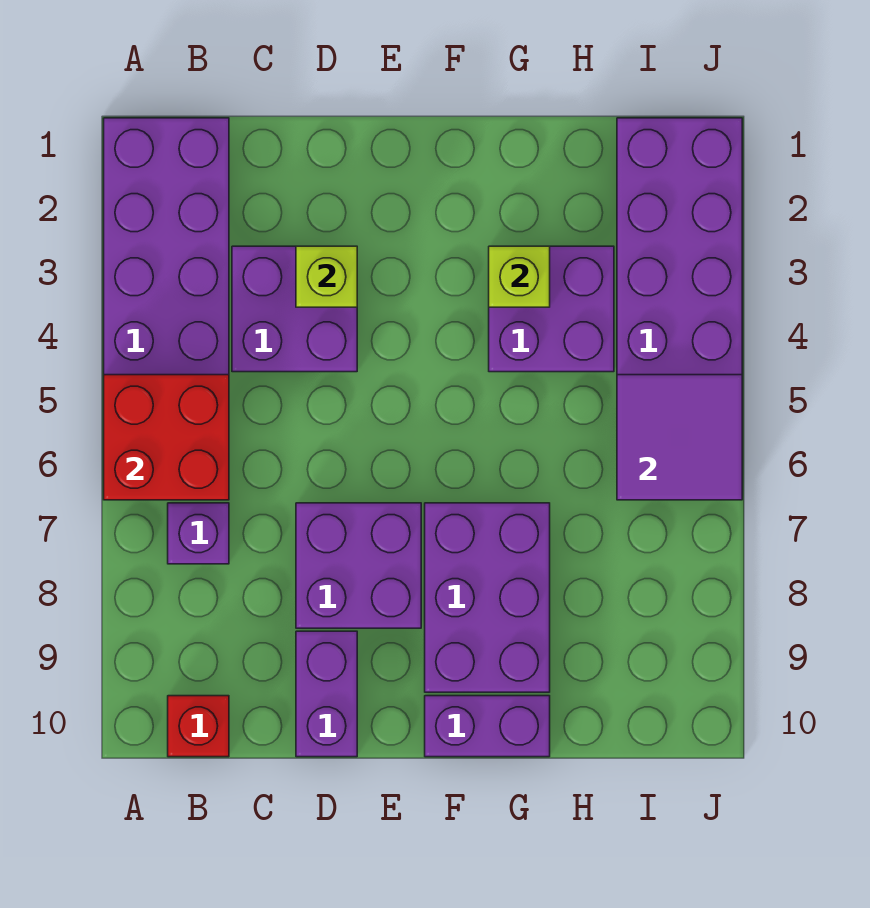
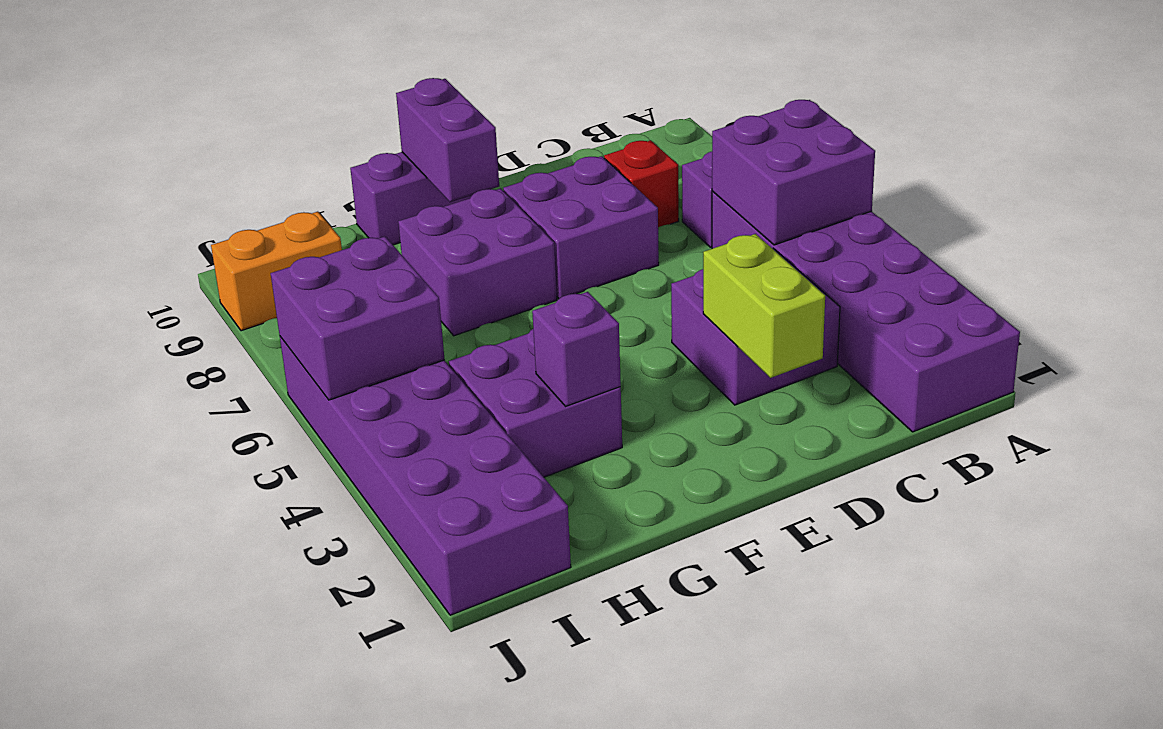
red 2x2 brick [104,375,229,500] -> purple 2x2 brick [712,100,875,245]
red 1x1 brick [168,696,229,757] -> red 1x1 brick moved to [604,140,679,227]
lime 1x1 brick [296,246,357,307] -> lime 1x2 brick [703,234,825,378]
purple 1x2 brick [296,631,357,757] -> purple 1x2 brick moved to [396,78,499,202]
purple 2x3 brick [425,503,550,692] -> purple 2x2 brick [398,188,557,336]
lime 1x1 brick [489,246,550,307] -> purple 1x1 brick [532,292,621,406]
purple 2x2 tile [617,375,742,500] -> purple 2x2 brick [271,236,445,400]
none -> orange 1x2 brick [211,212,342,331]

